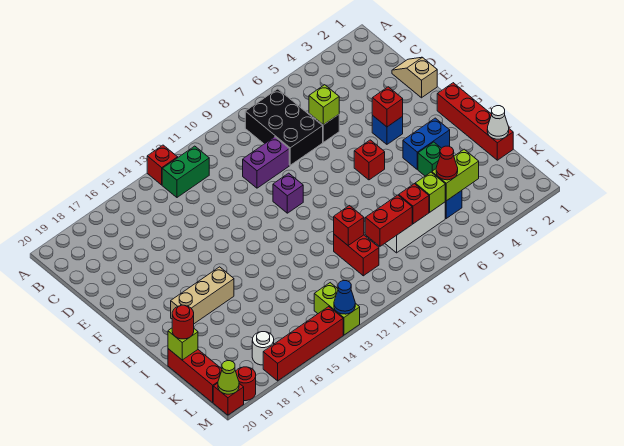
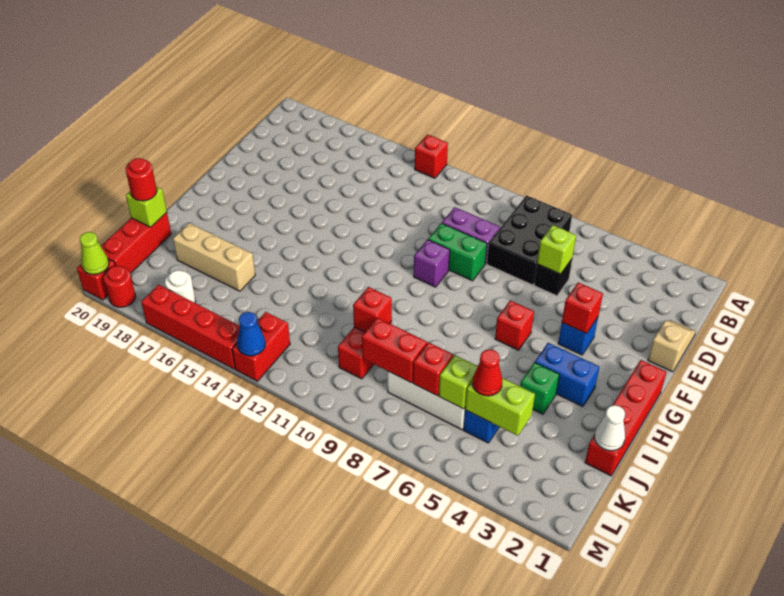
green 1x2 brick [162,146,209,197] -> green 1x2 brick moved to [428,223,487,281]
tan 1x3 brick [171,267,234,324] -> tan 1x3 brick moved to [173,223,255,291]
lime 1x2 brick [314,283,360,335] -> red 1x2 brick [232,312,290,381]

